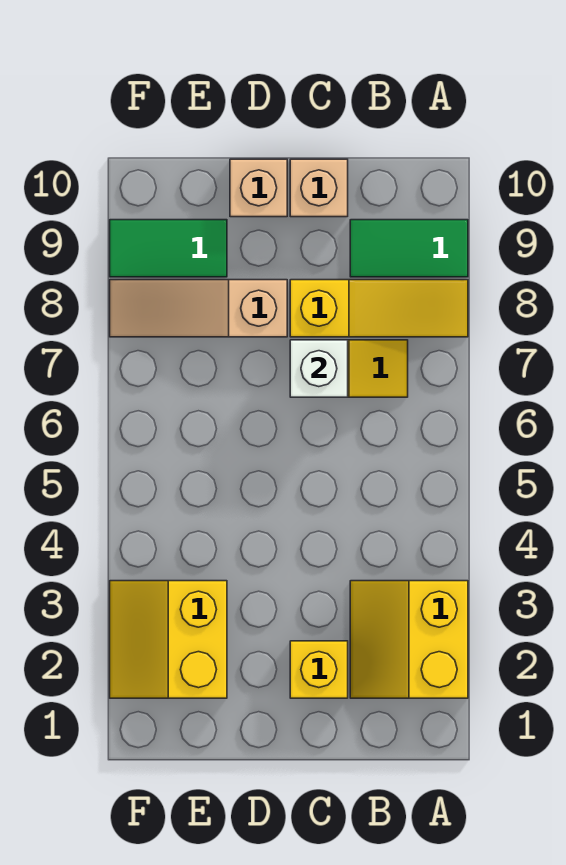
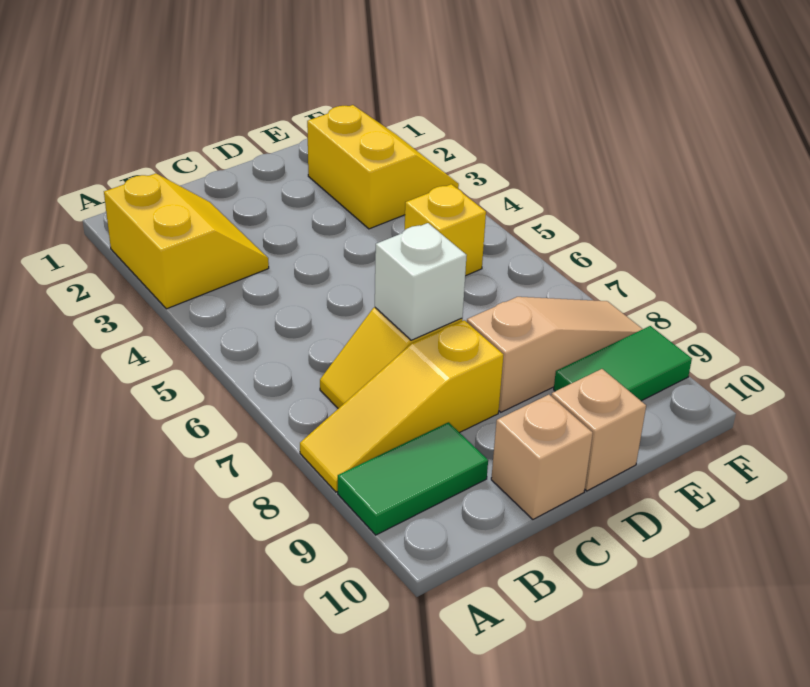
yellow 1x1 brick [290,641,348,698] -> yellow 1x1 brick moved to [405,184,486,276]

